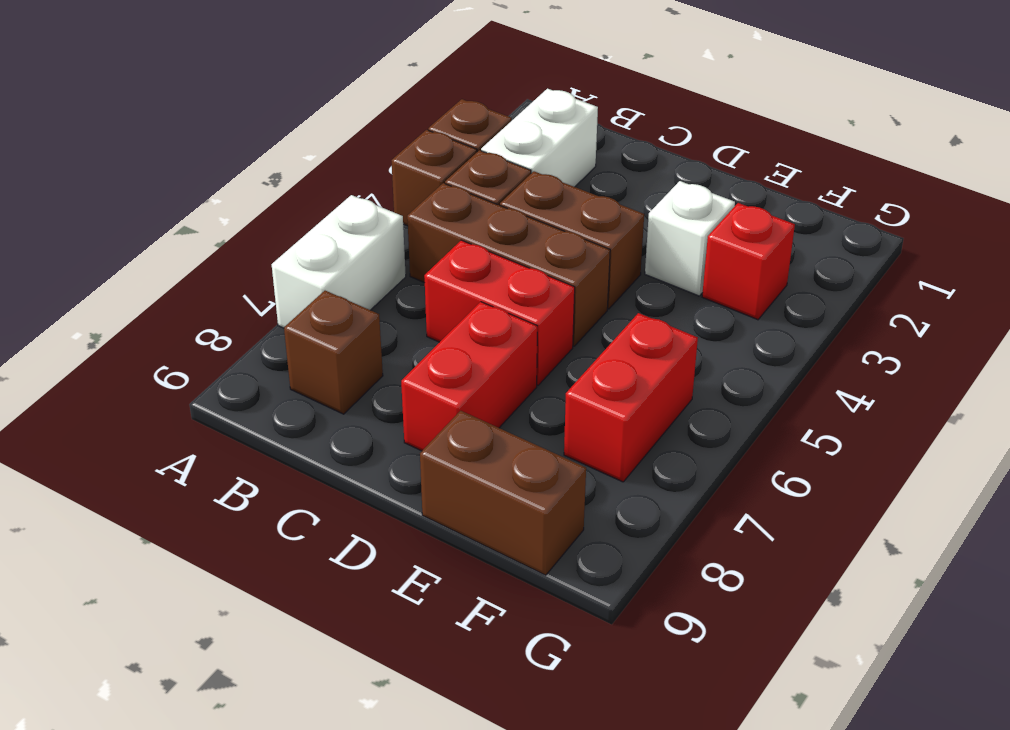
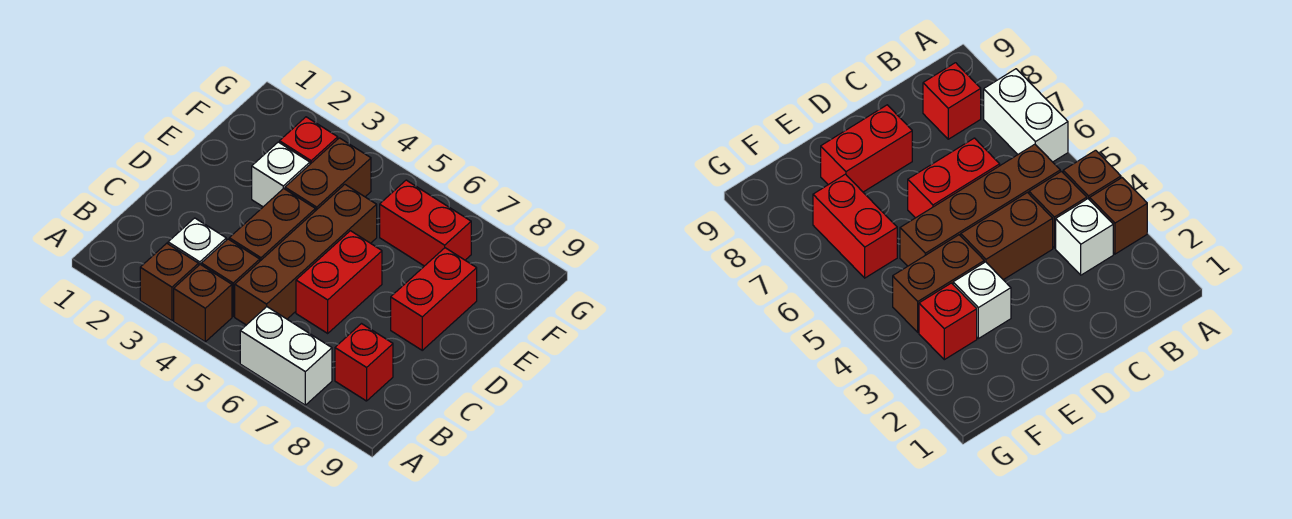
white 1x2 brick [481,89,598,187] -> white 1x1 brick [168,218,226,265]
brown 1x3 brick [407,183,610,346] -> brown 1x4 brick [235,185,377,325]
brown 1x1 brick [284,291,383,414] -> red 1x1 brick [335,324,393,401]
red 1x2 brick [401,302,537,451] -> red 1x2 brick turned to [391,248,477,350]
brown 1x2 brick [420,411,586,575] -> brown 1x2 brick moved to [285,138,371,211]

